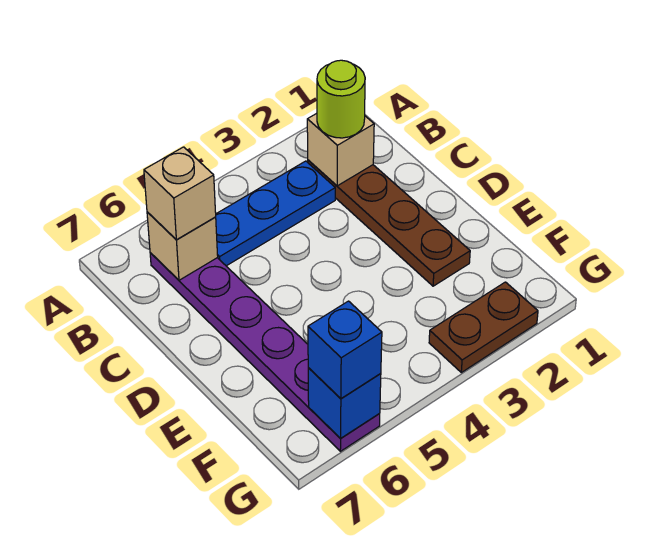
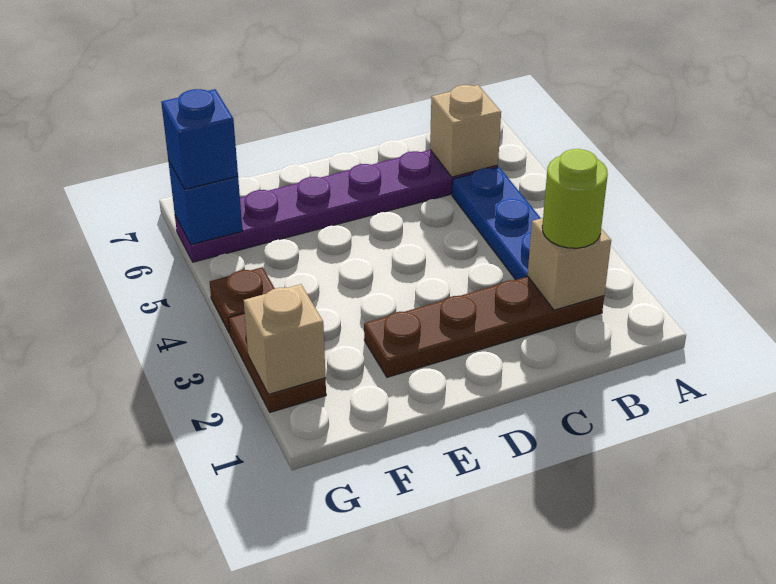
tan 1x1 brick [144,147,216,240] -> tan 1x1 brick moved to [244,284,326,394]
none -> brown 1x1 plate [210,267,275,333]

